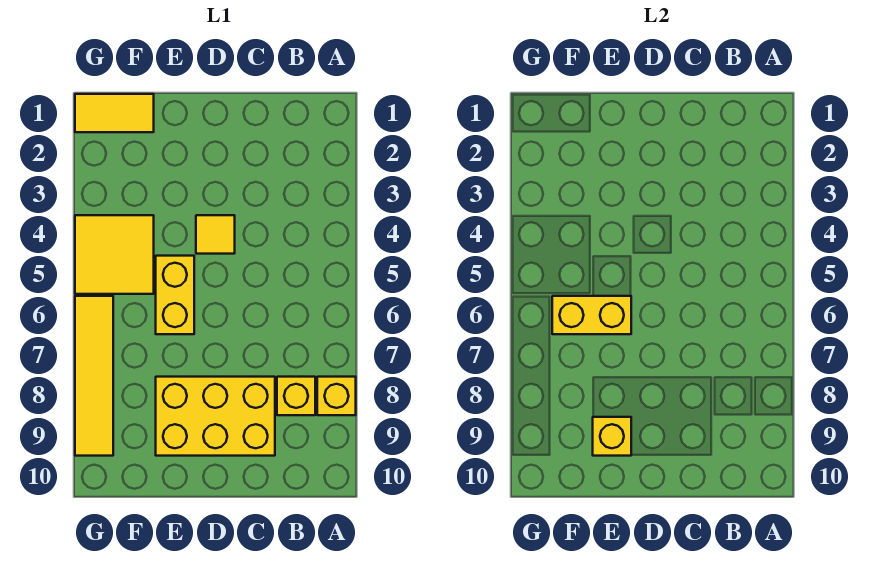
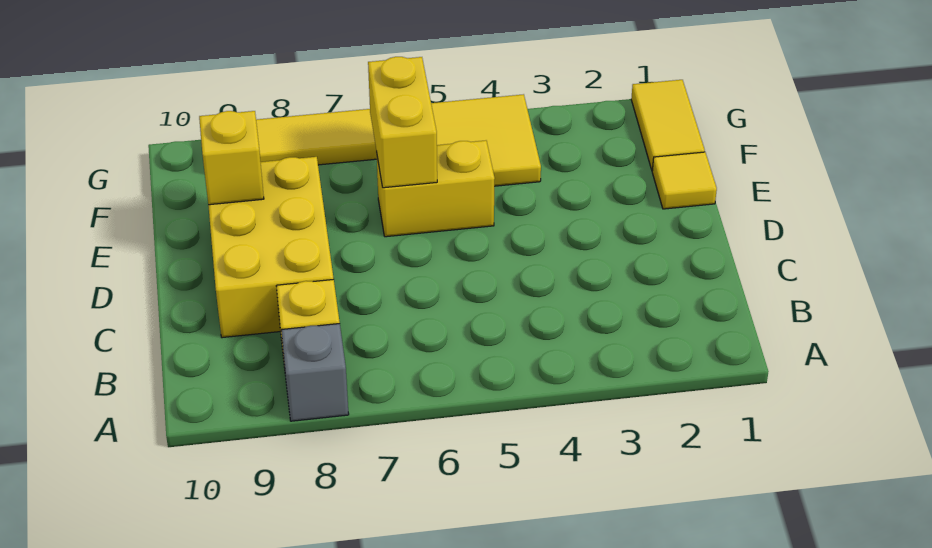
yellow 1x1 brick [317,377,356,415] -> grey 1x1 brick [281,324,349,421]
yellow 1x1 tile [196,215,235,254] -> yellow 1x1 tile moved to [652,152,717,209]

